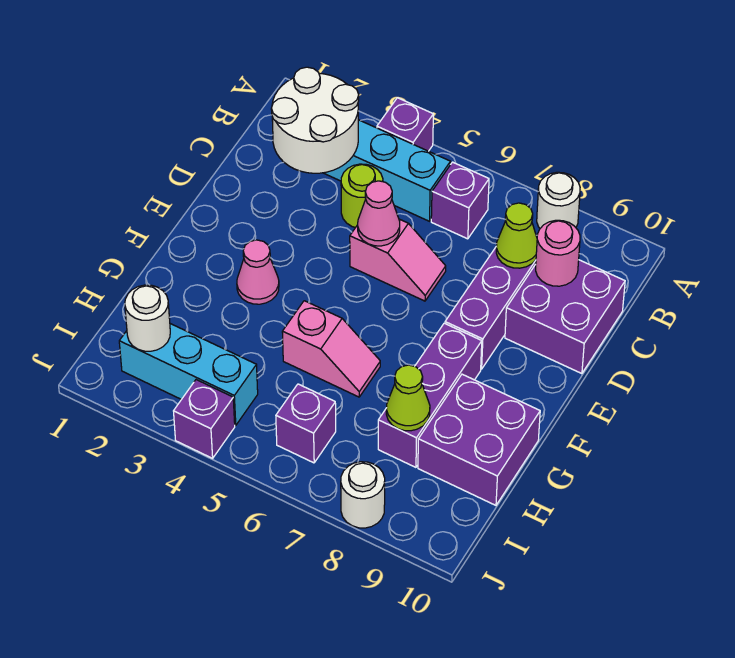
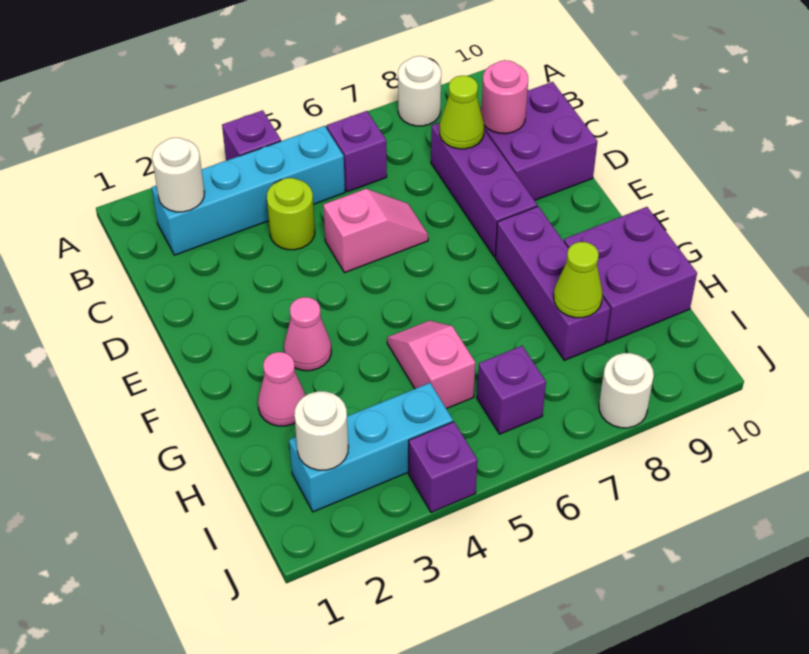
white 2x2 round brick [271,67,359,173] -> white 1x1 round brick [152,138,204,212]
pink 1x1 cone [358,181,400,246] -> pink 1x1 cone moved to [258,352,306,426]
pink 1x2 slope [282,301,380,397] -> pink 1x2 slope turned to [387,321,476,409]

